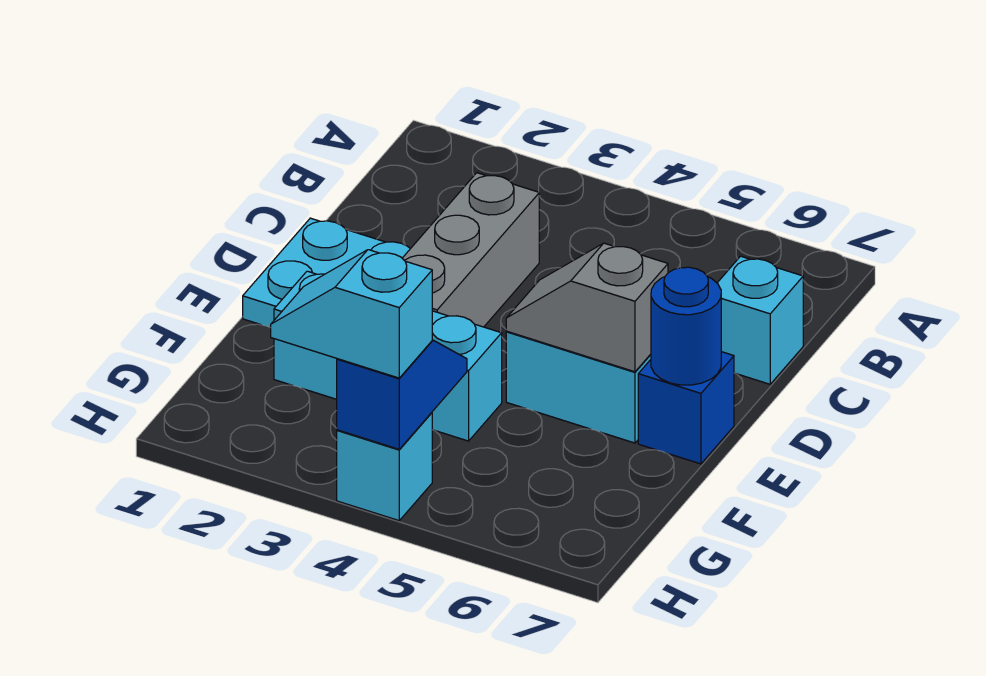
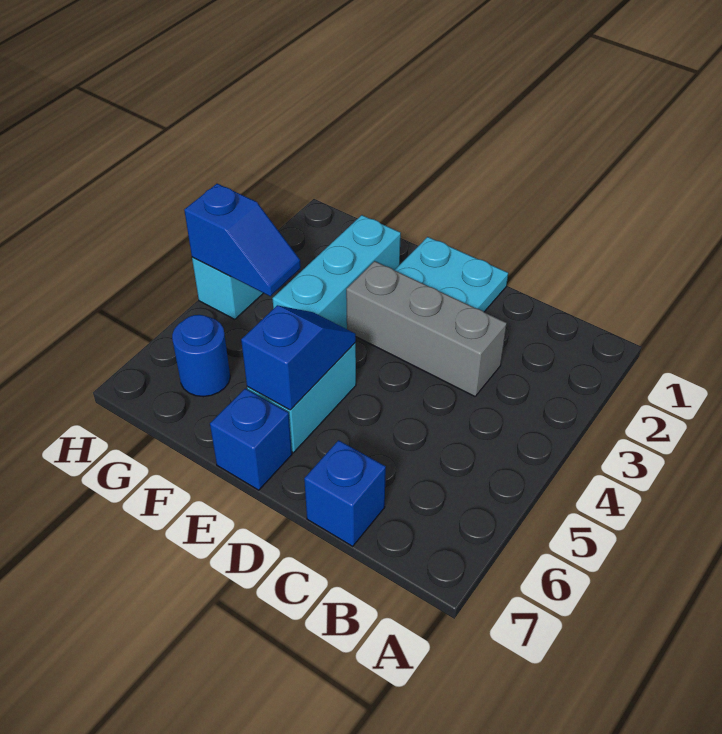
cyan 1x1 brick [717,256,803,384] -> blue 1x1 brick [304,440,386,546]
grey 1x2 slope [506,243,668,372] -> blue 1x2 slope [241,305,356,410]
blue 1x1 round brick [651,267,721,385] -> blue 1x1 round brick moved to [172,315,230,397]
cyan 1x2 slope [271,250,432,378] -> none

